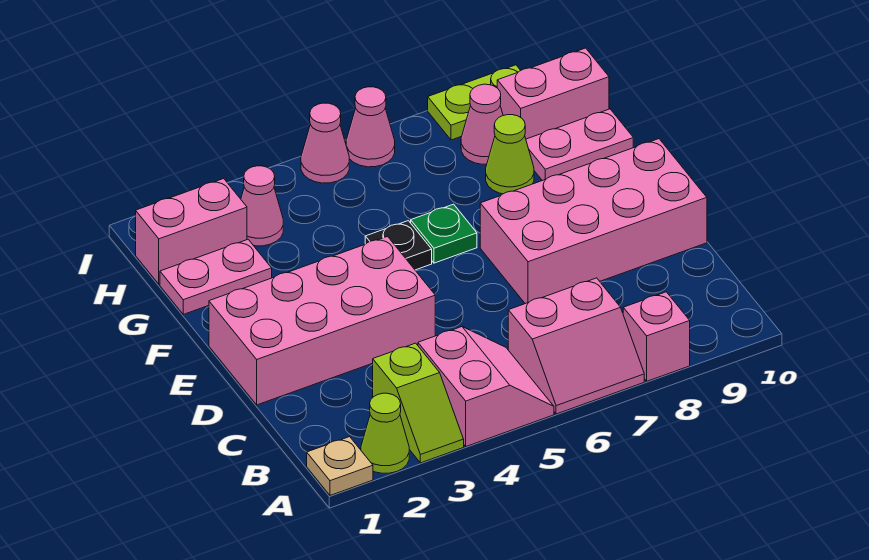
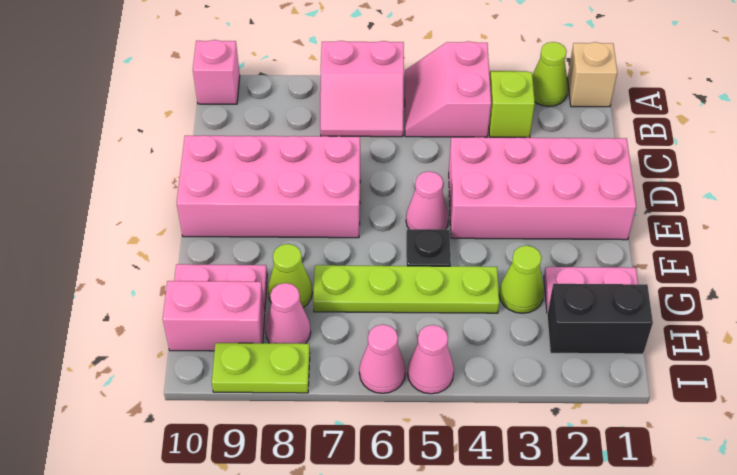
tan 1x1 plate [307,437,373,495] -> tan 1x1 brick [568,42,617,107]
pink 2x2 slope [508,278,644,414] -> pink 2x2 slope turned to [320,41,404,137]
pink 1x1 brick [623,292,690,381] -> pink 1x1 brick moved to [193,40,240,104]
green 1x1 plate [411,204,477,263] -> none
none -> lime 1x1 cone [499,245,544,313]
none -> lime 1x4 plate [313,265,499,313]
pink 1x2 brick [136,179,247,284] -> black 1x2 brick [547,284,653,354]
pink 1x1 cone [241,166,283,246] -> pink 1x1 cone moved to [406,171,449,229]

